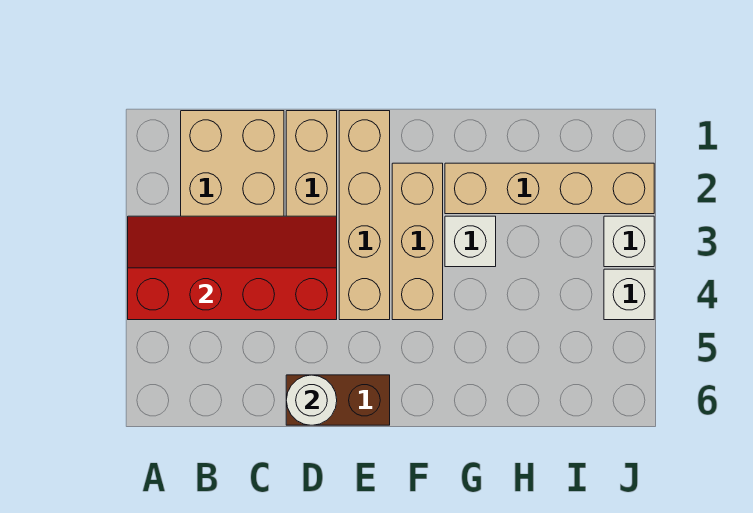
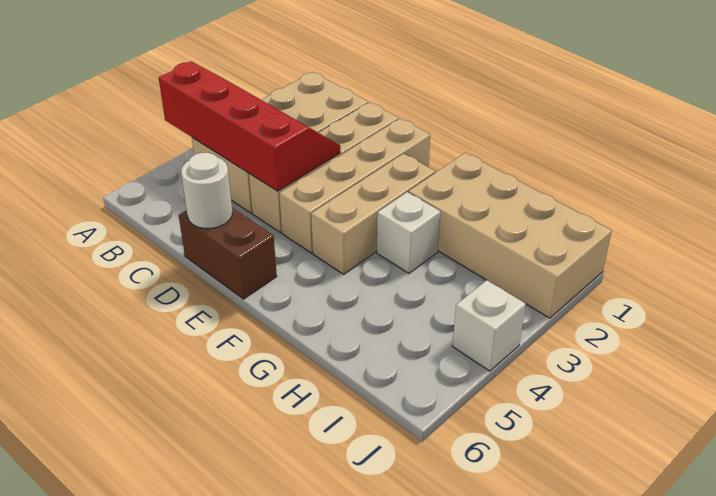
tan 1x4 brick [445,163,654,214] -> tan 2x4 brick [409,153,612,318]
white 1x1 brick [604,216,654,267] -> none

